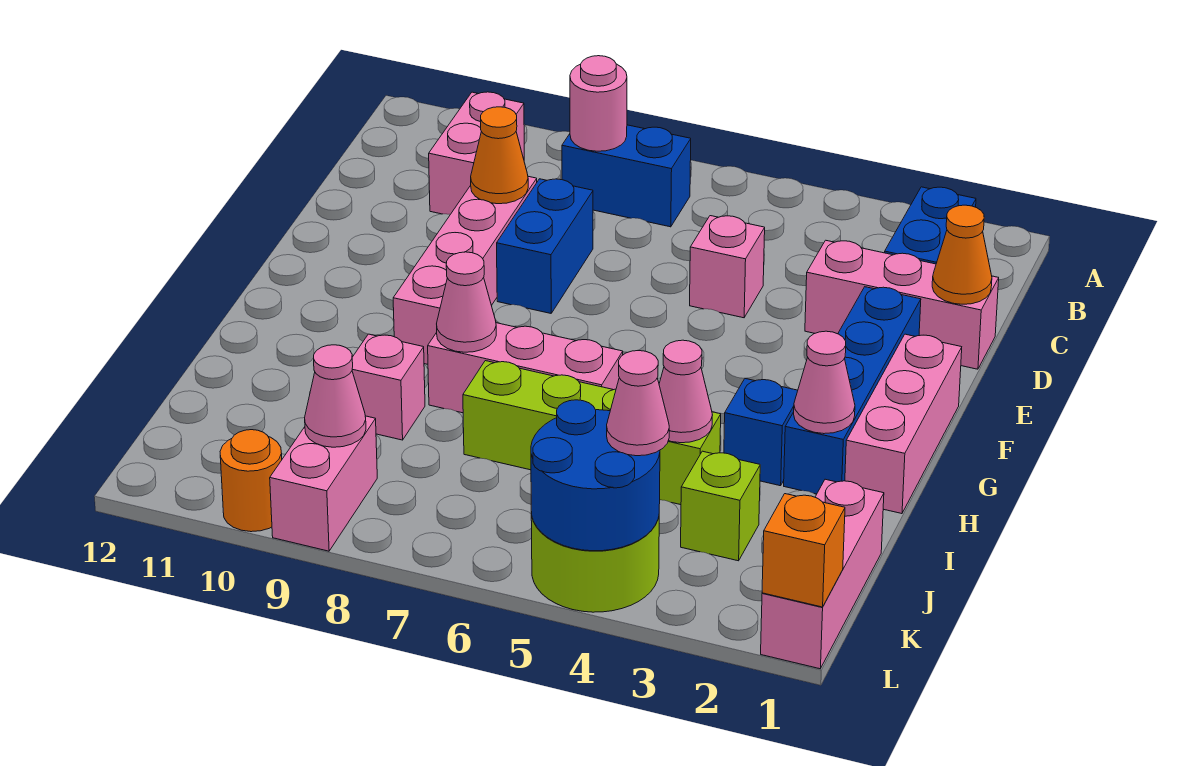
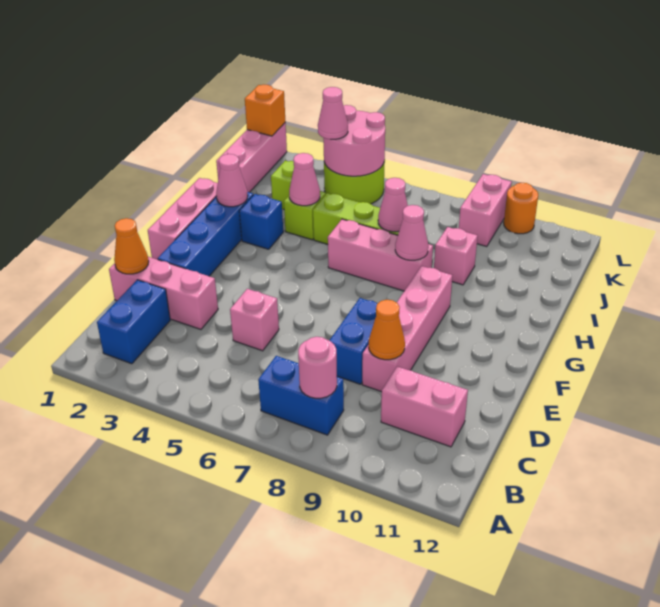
pink 1x2 brick [429,92,524,214] -> pink 1x2 brick turned to [381,366,468,447]
blue 2x2 round brick [531,400,660,551] -> pink 2x2 round brick [323,105,385,176]
pink 1x1 cone [305,345,366,447] -> pink 1x1 cone moved to [378,178,408,232]

